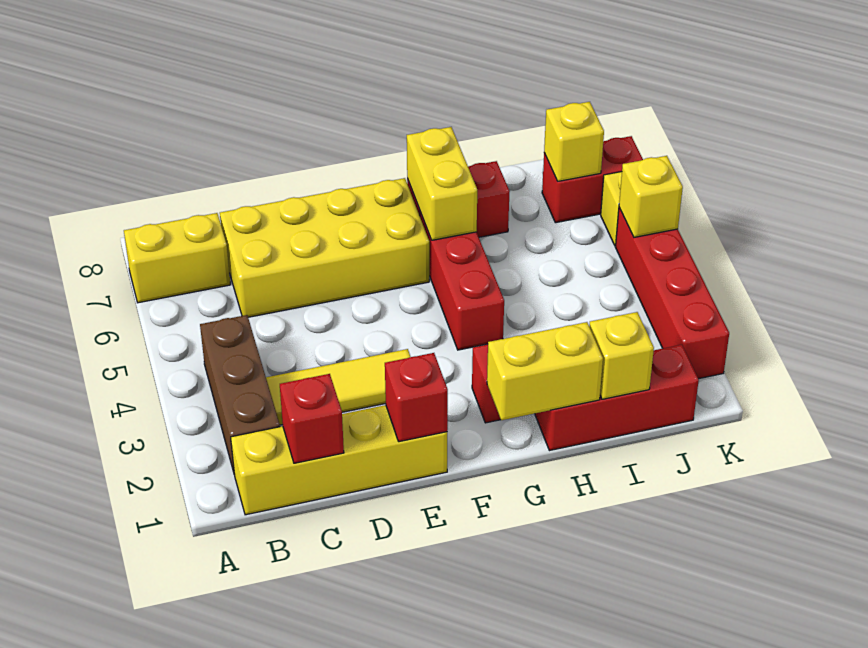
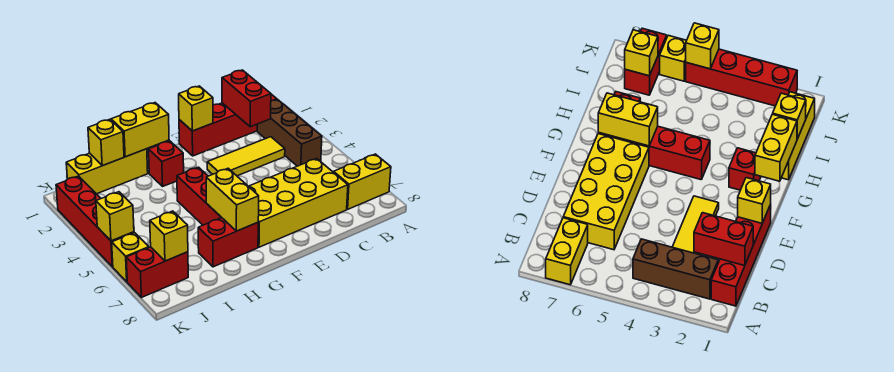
yellow 1x4 brick [231,405,447,515] -> red 1x4 brick [179,94,277,156]
red 1x1 brick [280,374,344,463] -> red 1x2 brick [222,70,271,127]
red 1x1 brick [385,353,448,442] -> yellow 1x1 brick [179,86,213,131]
red 1x3 brick [535,345,699,451] -> yellow 1x3 brick [66,149,148,194]

